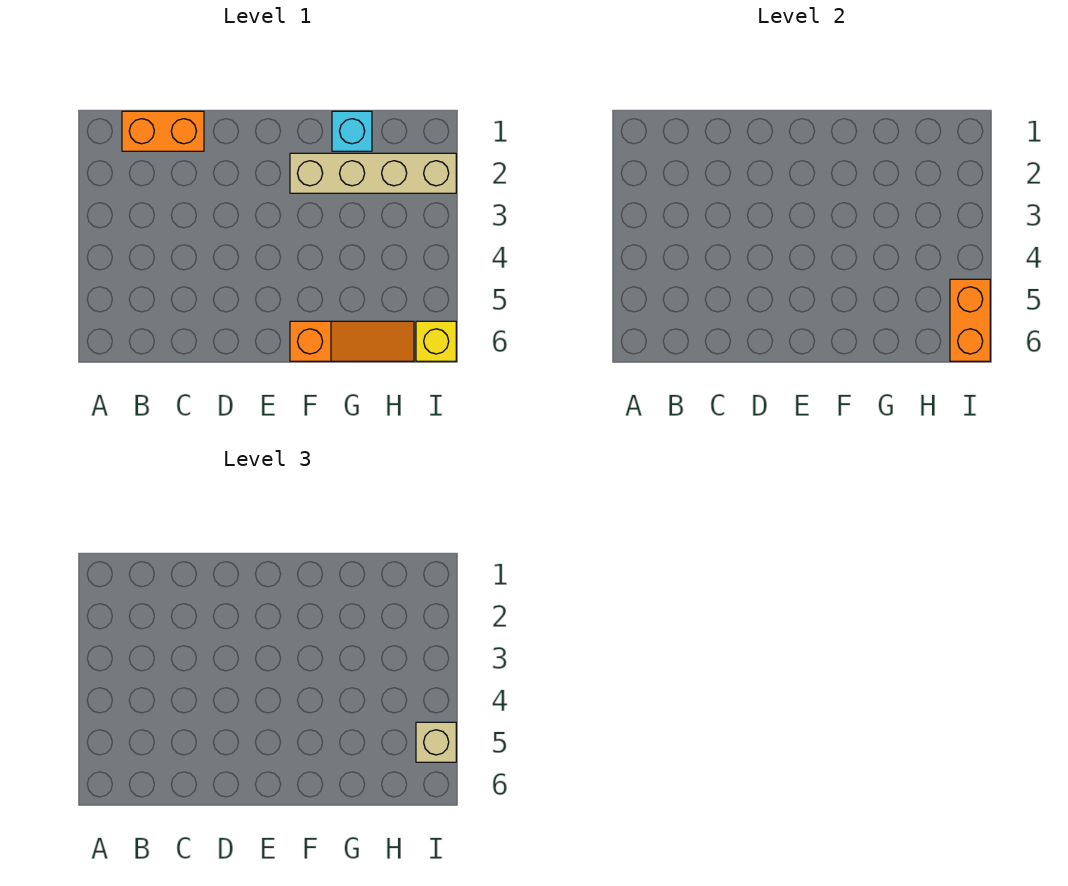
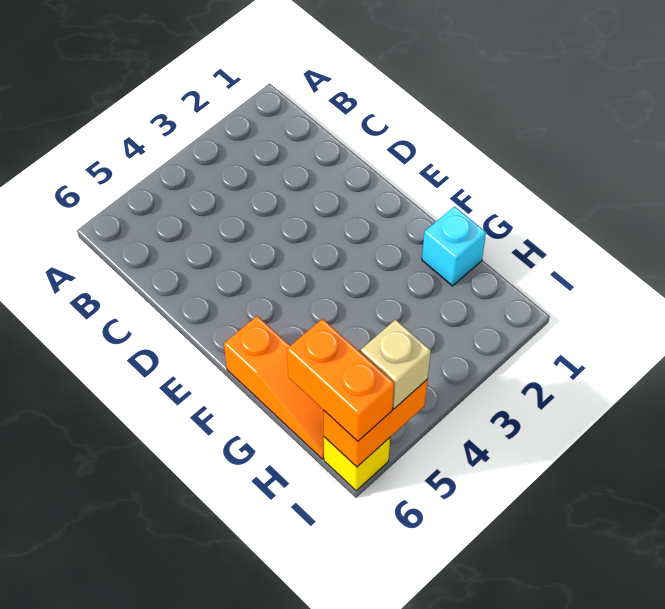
orange 1x2 brick [122,111,204,151] -> orange 1x2 brick moved to [287,319,394,441]
tan 1x4 brick [290,153,456,193] -> none

